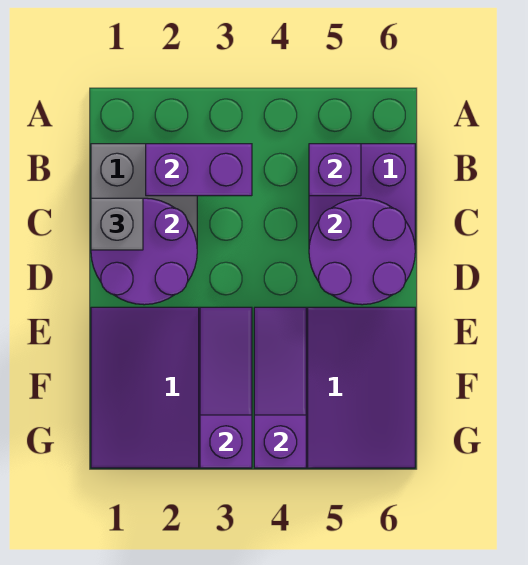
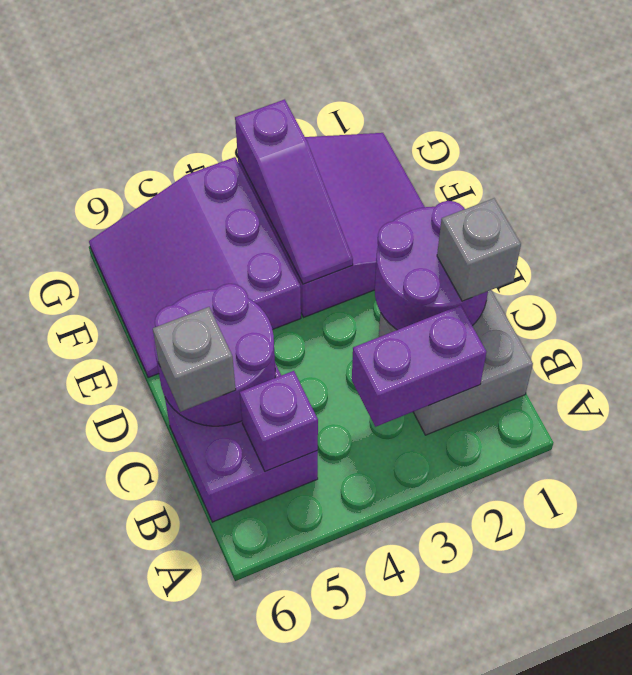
none -> grey 1x1 brick [153,307,236,412]
purple 1x3 slope [254,307,306,468] -> none

